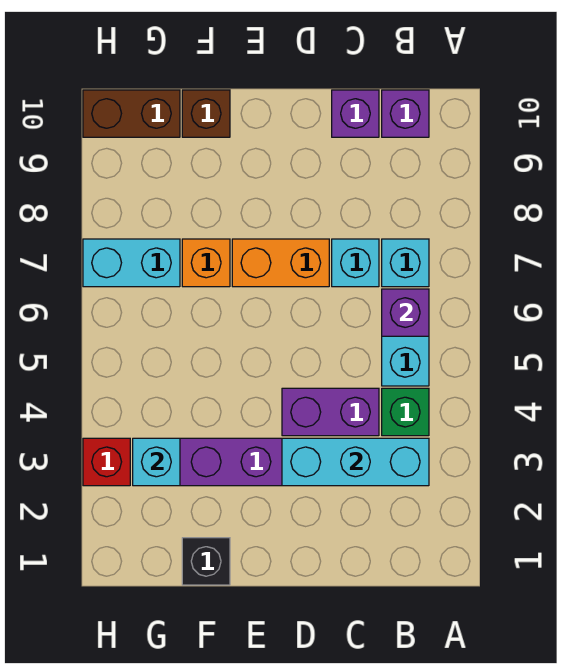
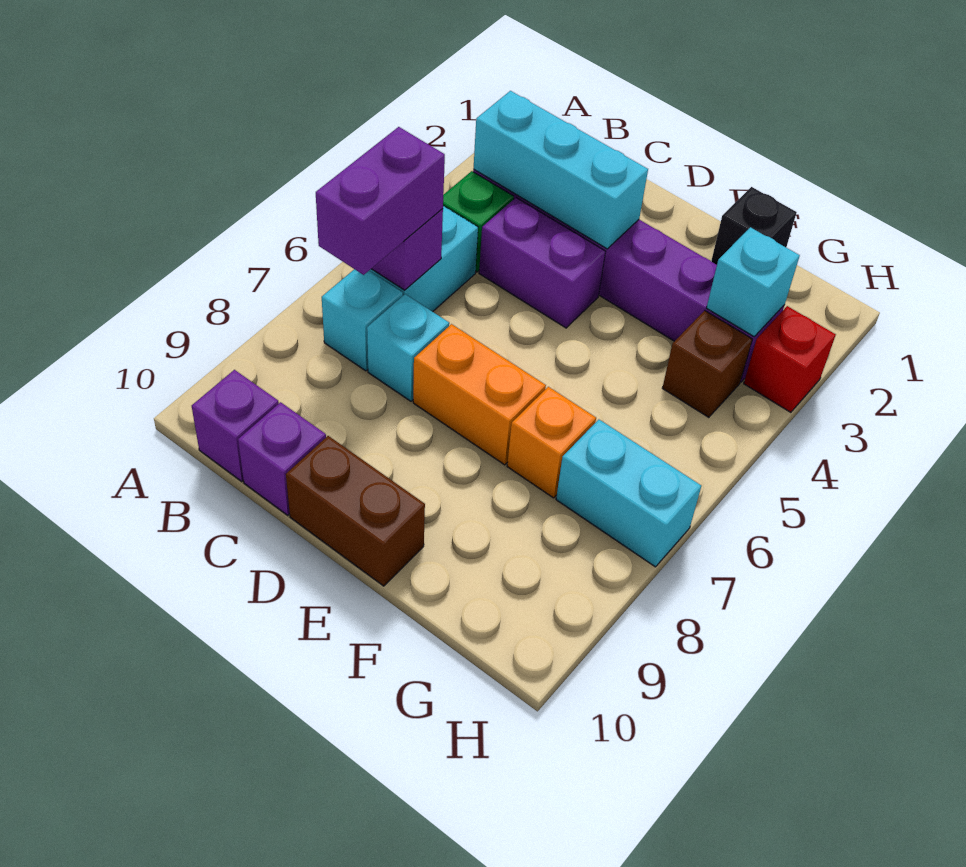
none -> purple 1x2 brick [316,127,445,275]
brown 1x1 brick [182,90,230,137] -> brown 1x1 brick moved to [663,311,752,417]
brown 1x2 brick [83,90,180,137] -> brown 1x2 brick moved to [286,436,425,586]

